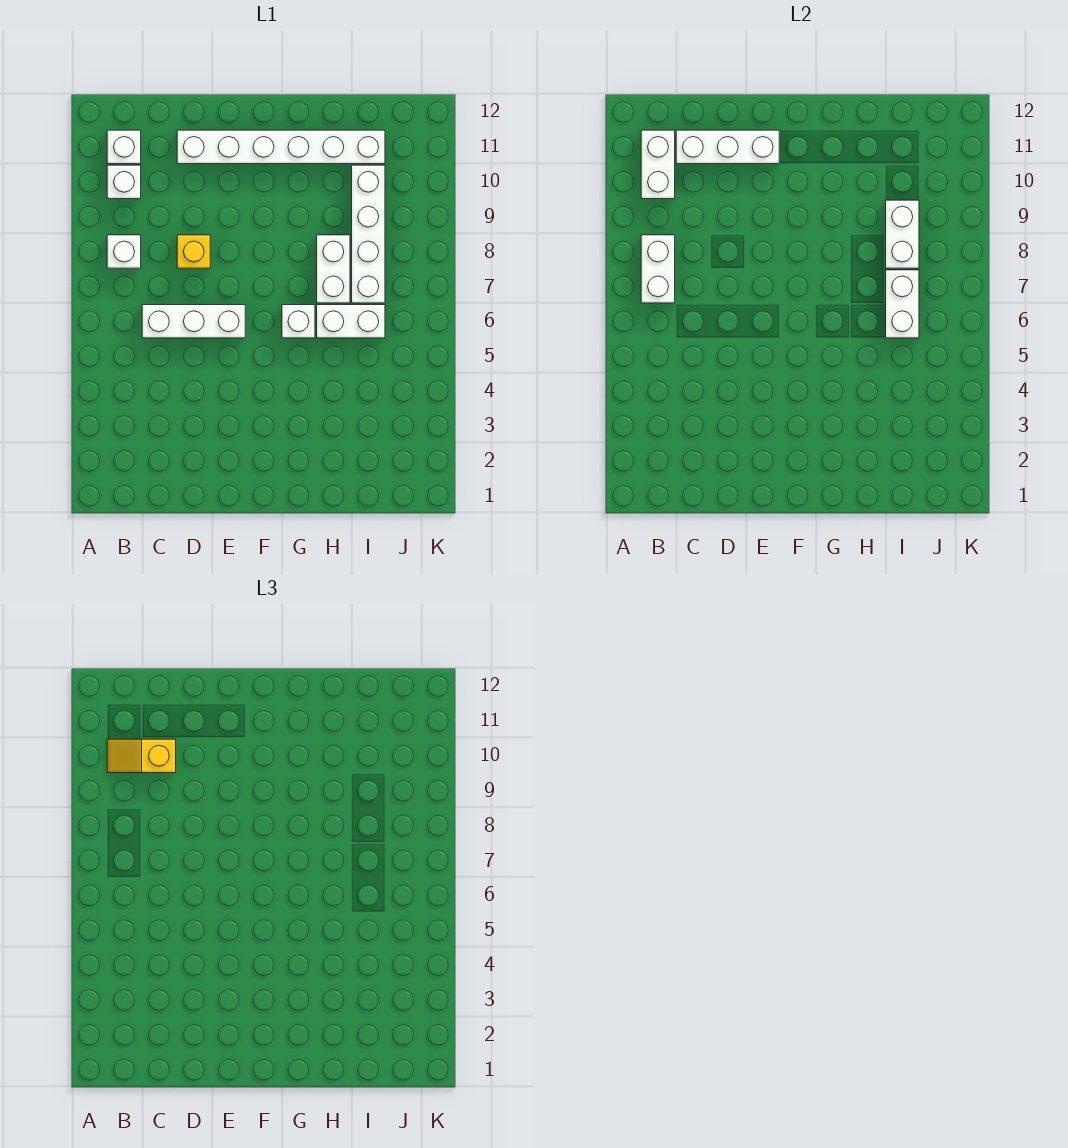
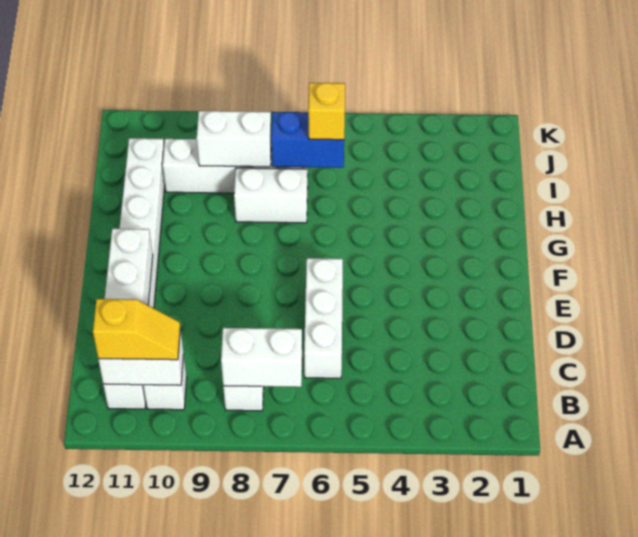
yellow 1x2 slope [107,739,176,773] -> yellow 1x2 slope turned to [93,299,180,360]
yellow 1x1 brick [177,235,210,268] -> yellow 1x1 brick moved to [308,83,345,140]
white 1x1 brick [282,305,315,338] -> none
white 1x2 brick [317,305,385,338] -> none
white 1x2 brick [886,270,919,338] -> blue 1x2 brick [271,112,344,168]

